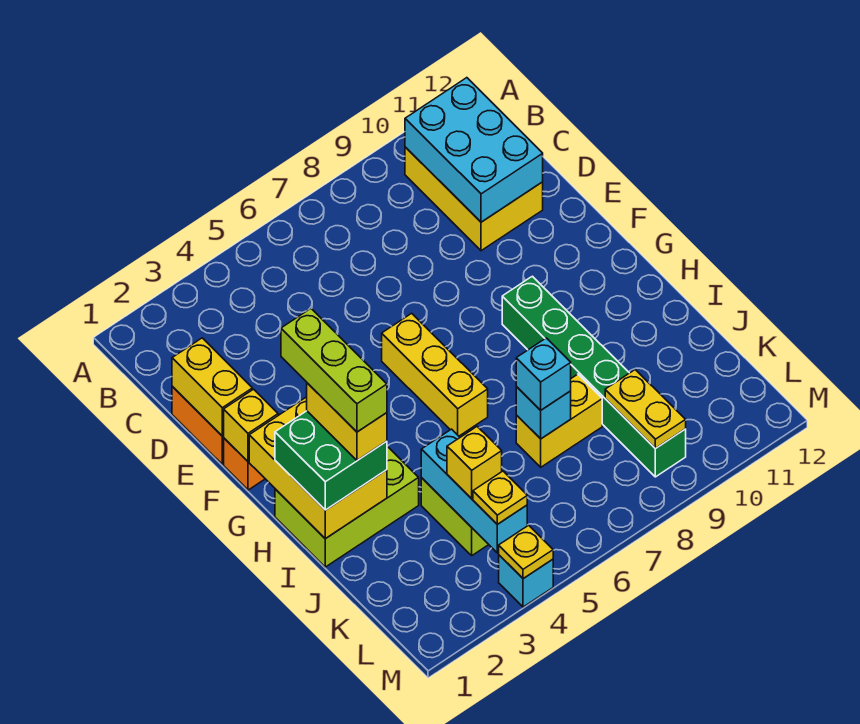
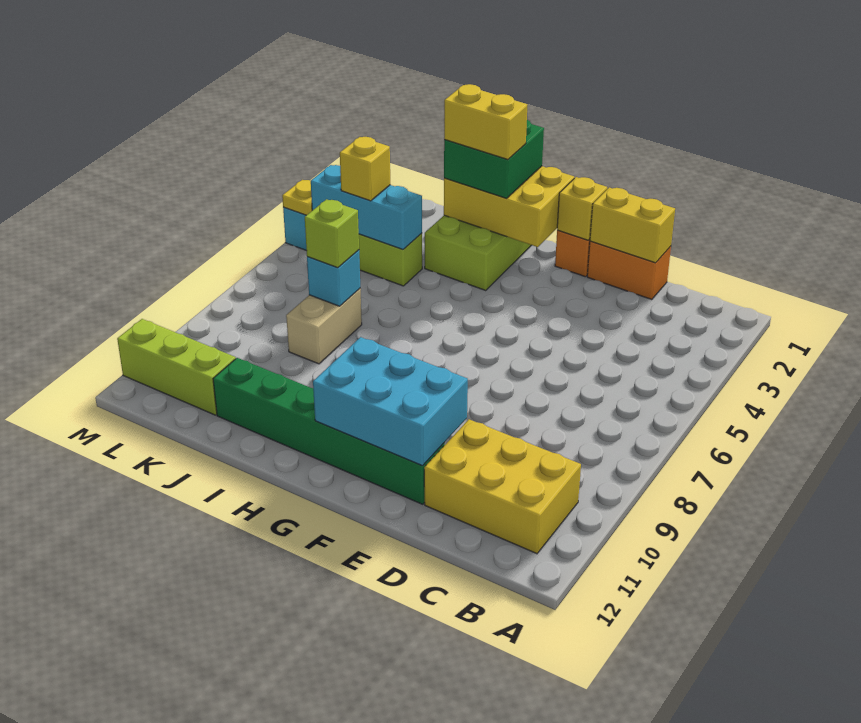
cyan 2x3 brick [405,78,543,222] -> cyan 2x3 brick moved to [313,337,468,466]
yellow 1x3 brick [382,313,488,436] -> none
lime 1x3 brick [281,309,387,432] -> lime 1x3 brick moved to [117,319,236,415]
green 1x6 brick [502,276,686,477] -> green 1x6 brick moved to [213,358,445,504]
yellow 1x2 brick [516,374,602,467] -> tan 1x2 brick [286,289,362,364]
cyan 1x1 brick [516,338,571,410] -> lime 1x1 brick [305,199,359,268]
yellow 1x2 plate [605,370,686,449] -> none
yellow 1x1 plate [473,471,527,524] -> none

